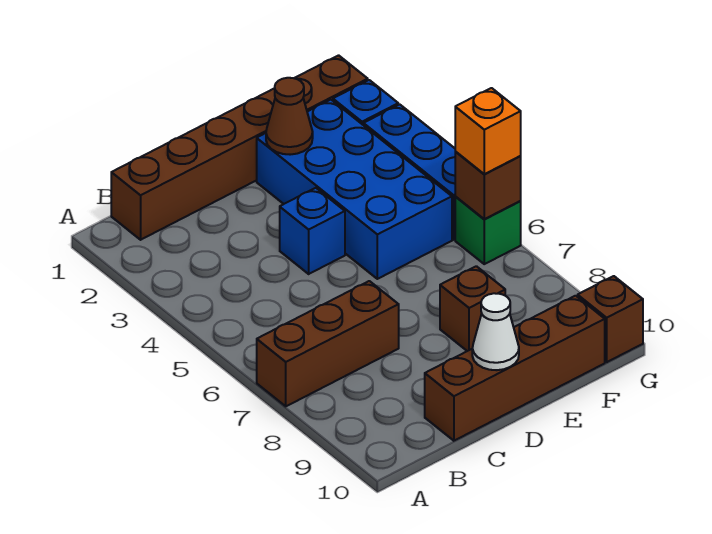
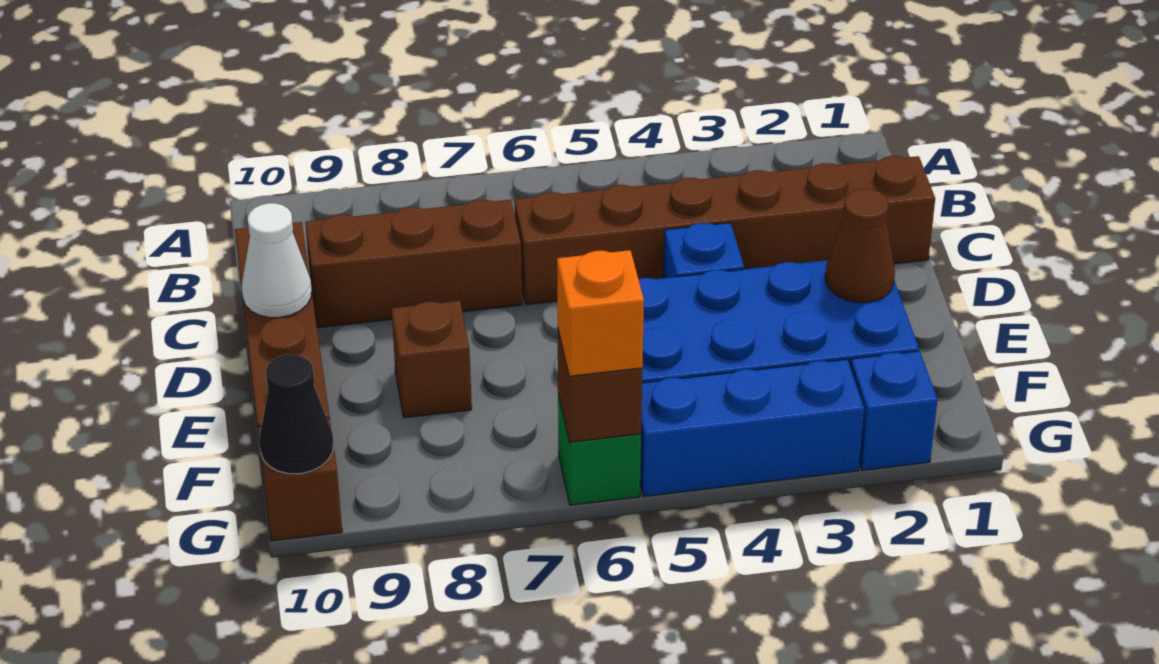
brown 1x3 brick [257,281,399,406] -> brown 1x3 brick turned to [305,200,522,328]
brown 1x6 brick [111,55,368,240] -> brown 1x6 brick turned to [514,156,935,305]
none -> black 1x1 cone [259,354,333,474]

